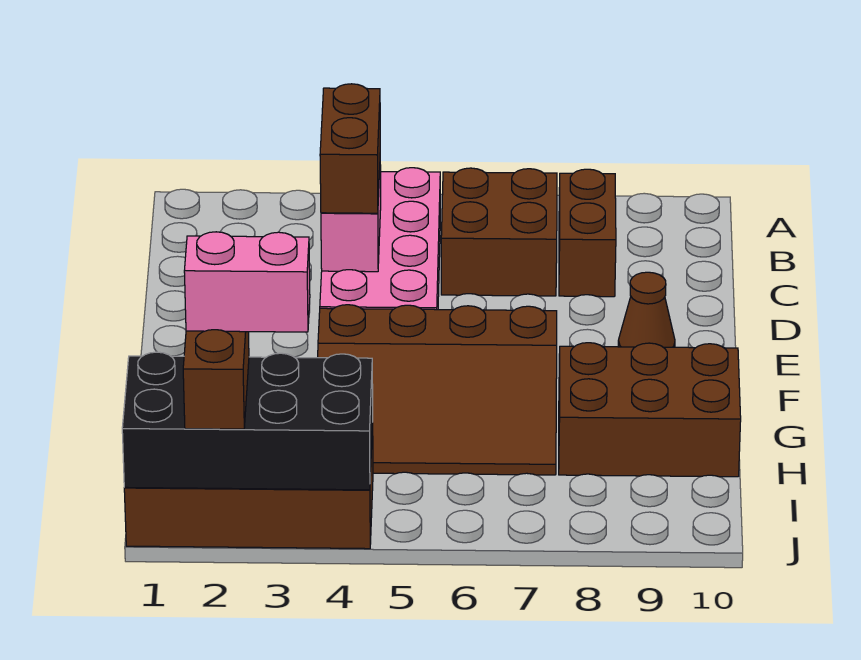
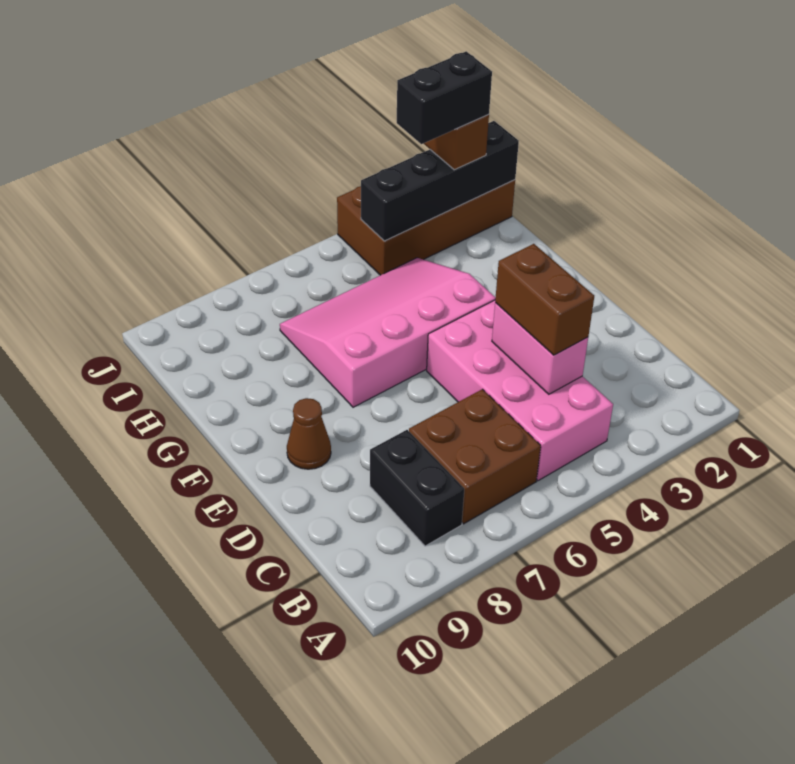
brown 1x2 brick [559,169,616,297] -> black 1x2 brick [370,430,464,546]
brown 3x4 slope [318,305,557,475] -> pink 3x4 slope [280,258,496,407]
brown 2x3 brick [559,343,741,477] -> none
black 2x4 brick [122,352,373,490] -> black 1x4 brick [361,121,519,241]
pink 1x2 brick [184,232,310,332] -> black 1x2 brick [397,51,492,144]

